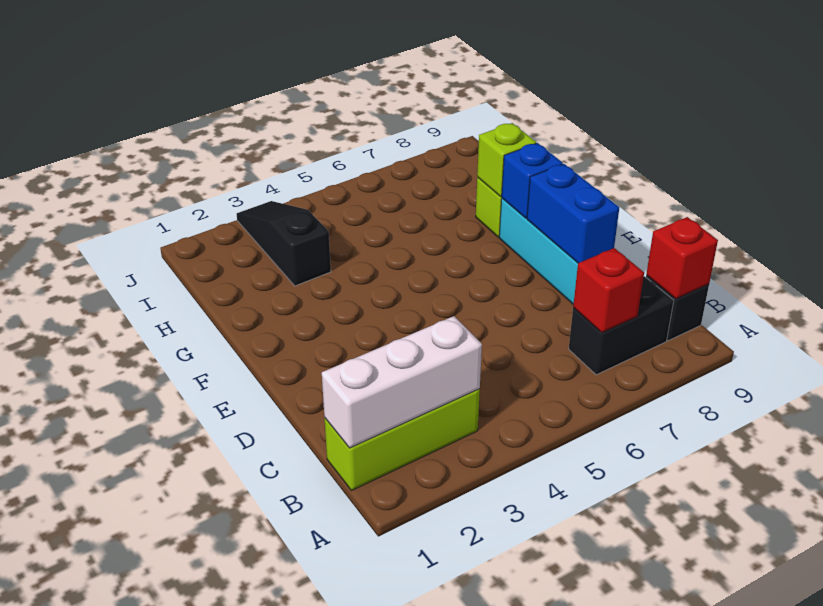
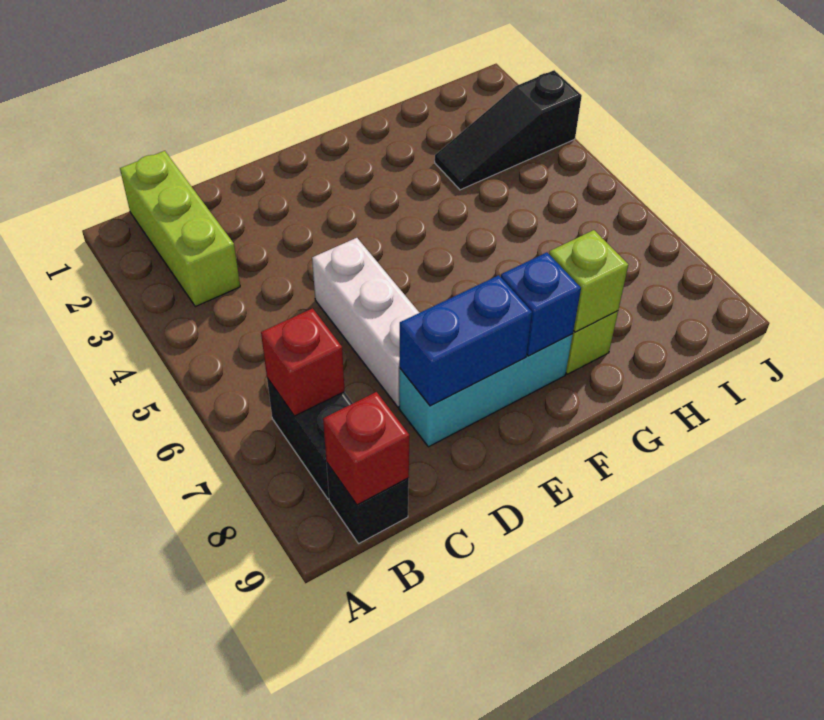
white 1x3 brick [322,316,482,448] -> white 1x3 brick moved to [312,238,419,407]
black 1x3 slope [237,201,331,286] -> black 1x3 slope turned to [435,70,582,190]

